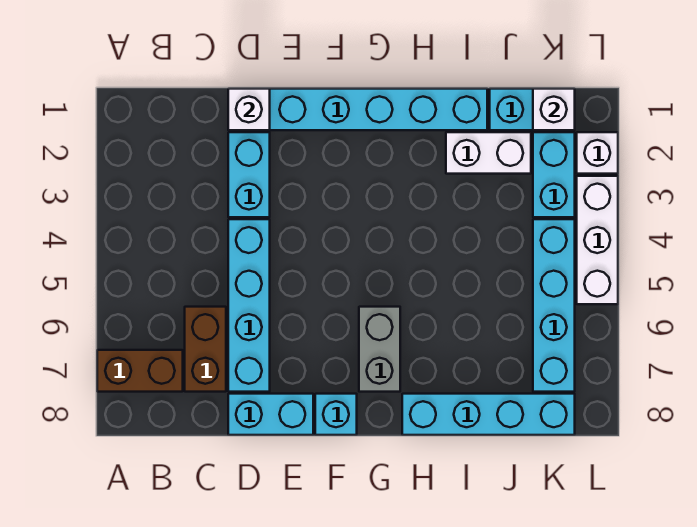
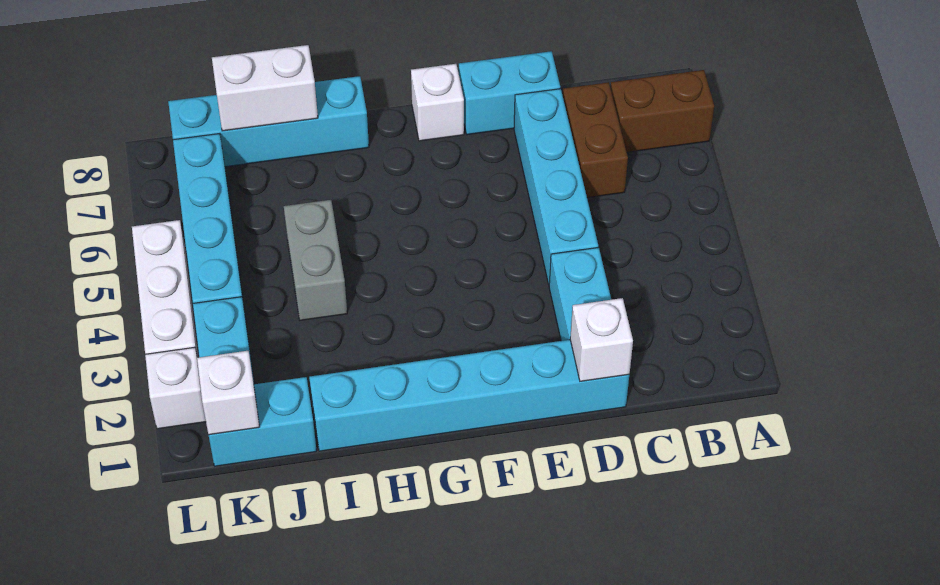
cyan 1x1 brick [315,394,357,435] -> white 1x1 brick [411,64,464,141]
grey 1x2 brick [359,307,400,392] -> grey 1x2 brick moved to [284,200,347,320]
white 1x2 brick [446,132,531,174] -> white 1x2 brick moved to [212,45,318,131]

